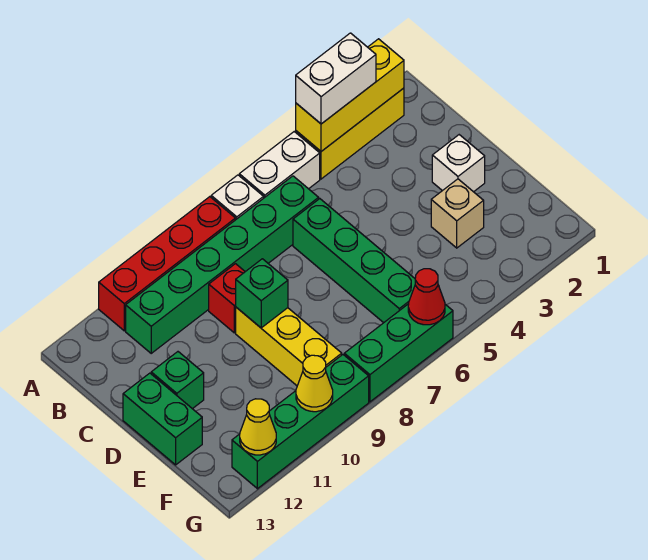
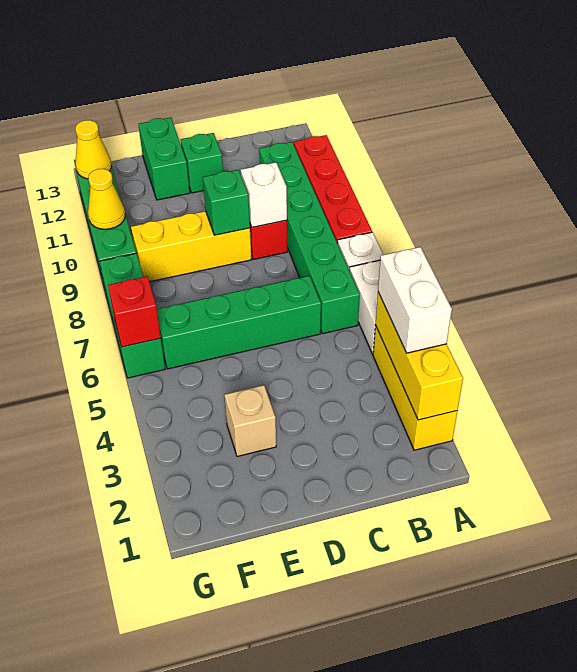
white 1x1 brick [432,135,485,192] -> white 1x1 brick moved to [241,162,287,227]
green 1x2 brick [123,373,202,465] -> green 1x2 brick turned to [138,118,190,200]
red 1x1 cone [408,269,445,325] -> red 1x1 brick [108,276,161,347]

